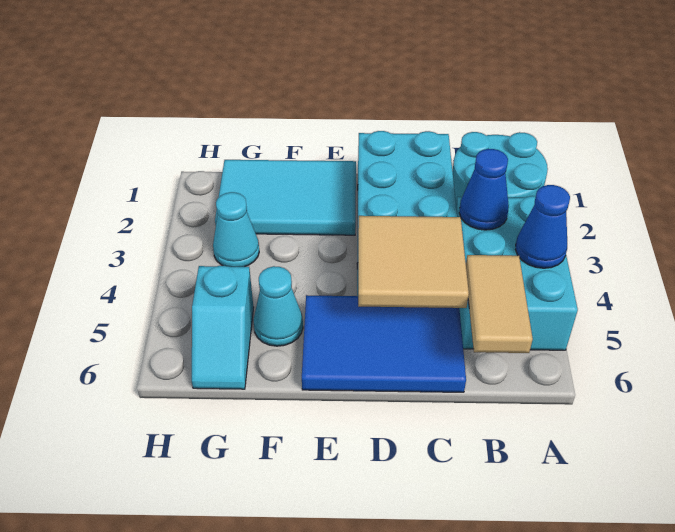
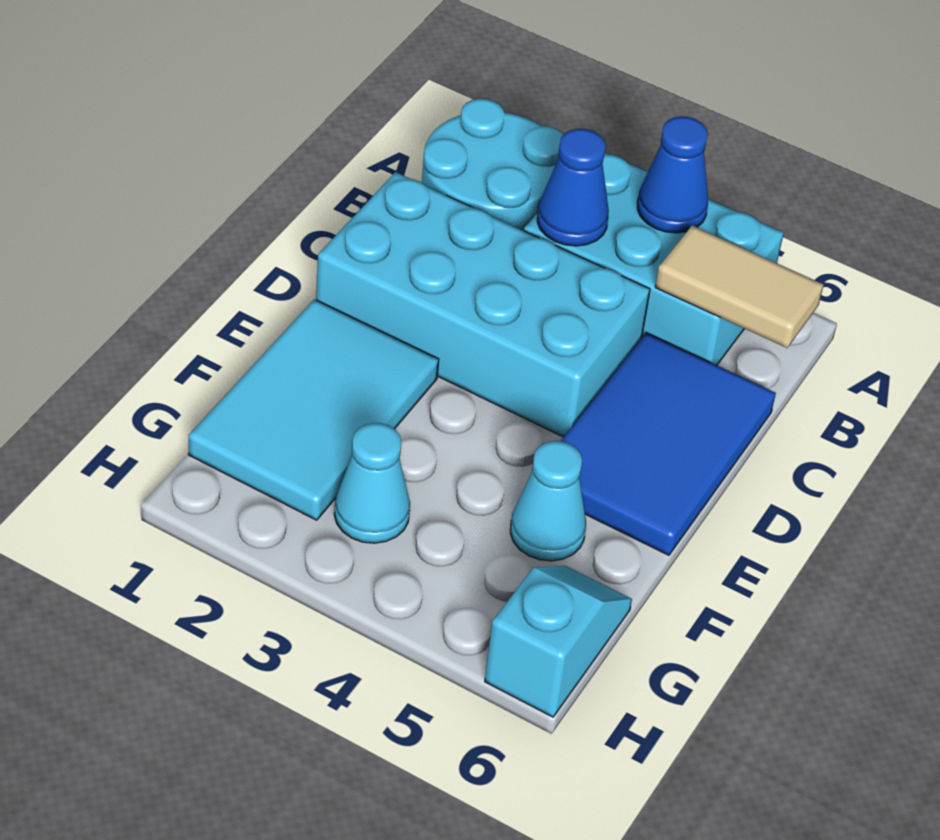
tan 2x2 tile [358,216,469,308] -> none
cyan 1x2 slope [192,266,254,389] -> cyan 1x2 slope turned to [485,566,632,717]

